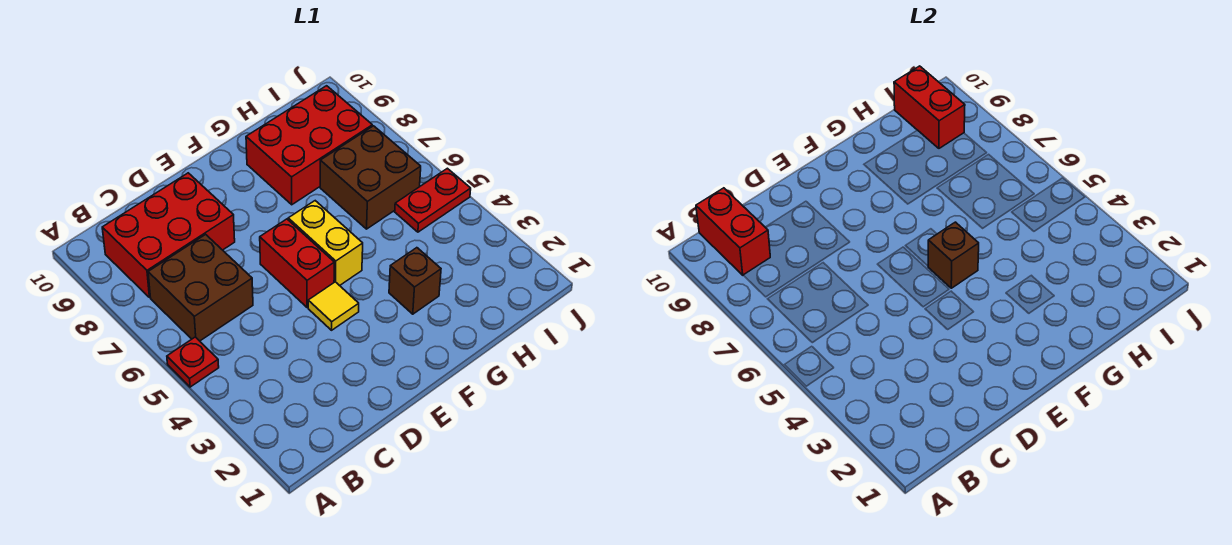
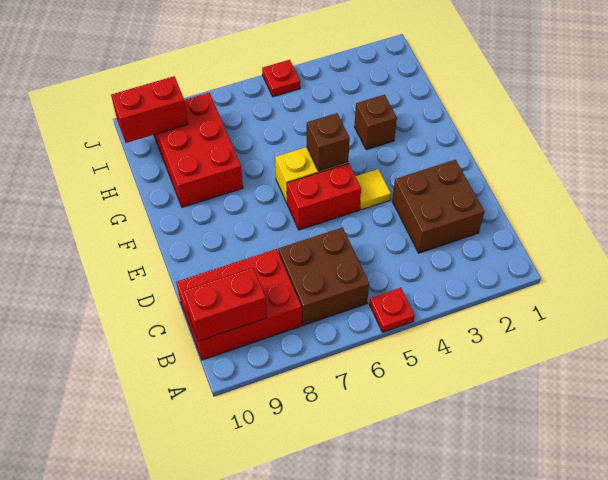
red 2x3 brick [102,173,235,297] -> red 2x3 brick turned to [176,249,302,360]
brown 2x2 brick [320,126,421,229] -> brown 2x2 brick moved to [392,160,484,253]
red 1x2 plate [395,168,471,232] -> red 1x1 plate [262,60,300,97]

